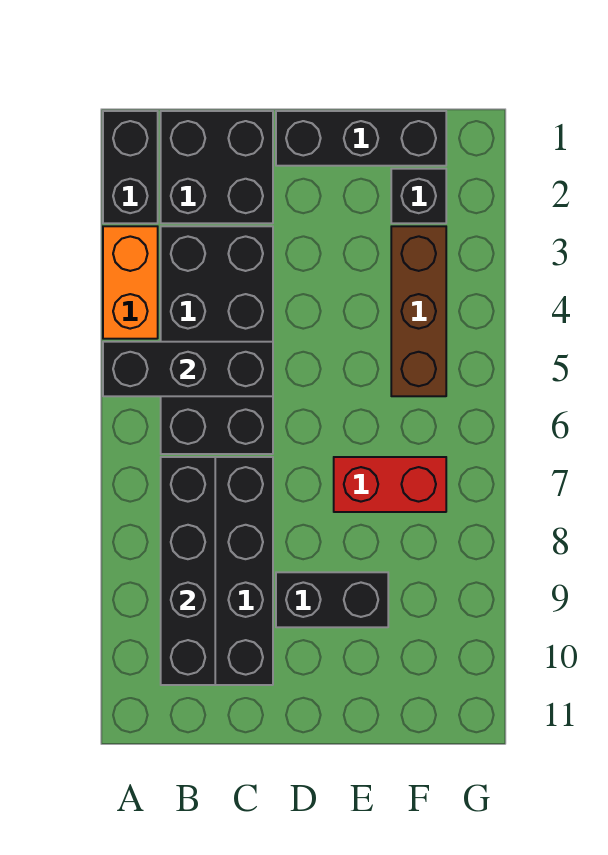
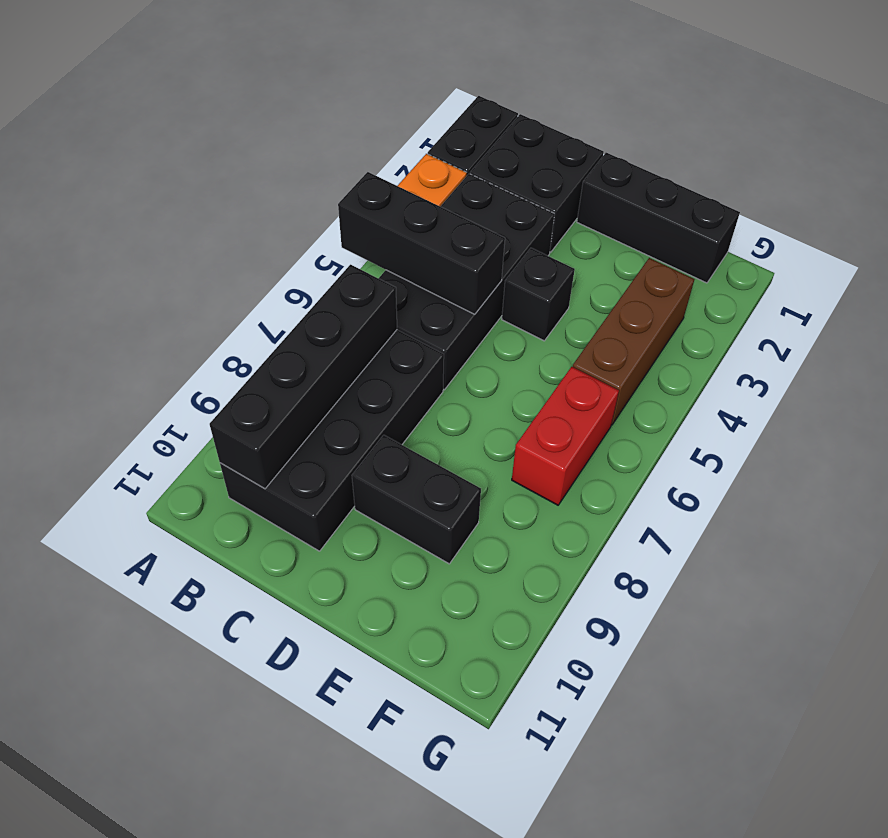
red 1x2 brick [334,457,446,512] -> red 1x2 brick turned to [512,367,619,505]
black 1x1 brick [391,169,446,223] -> black 1x1 brick moved to [502,248,575,341]

